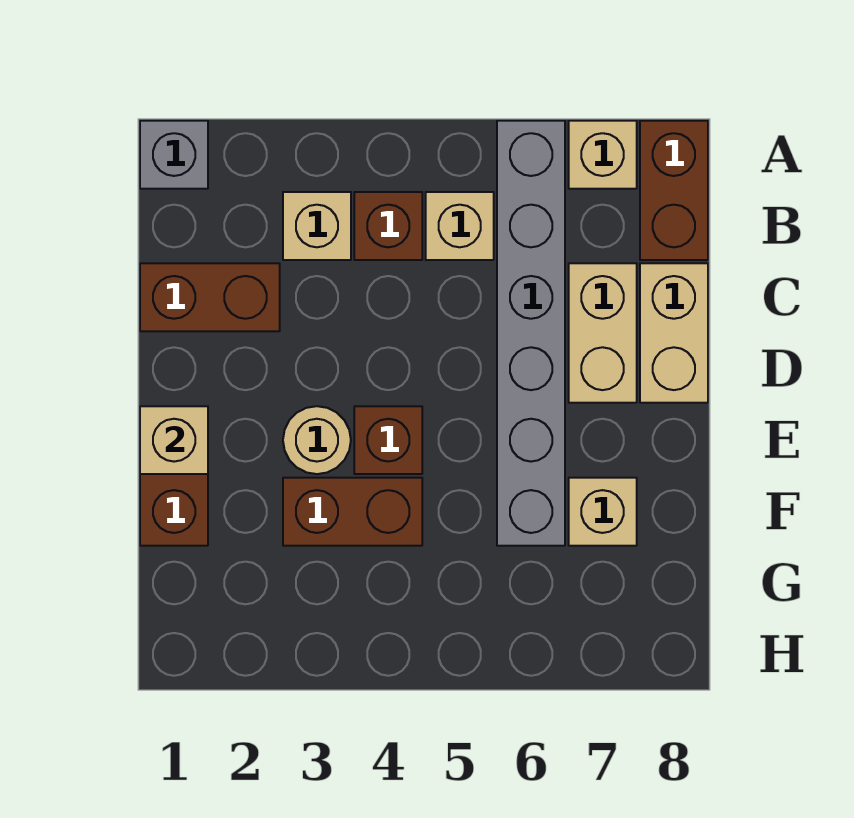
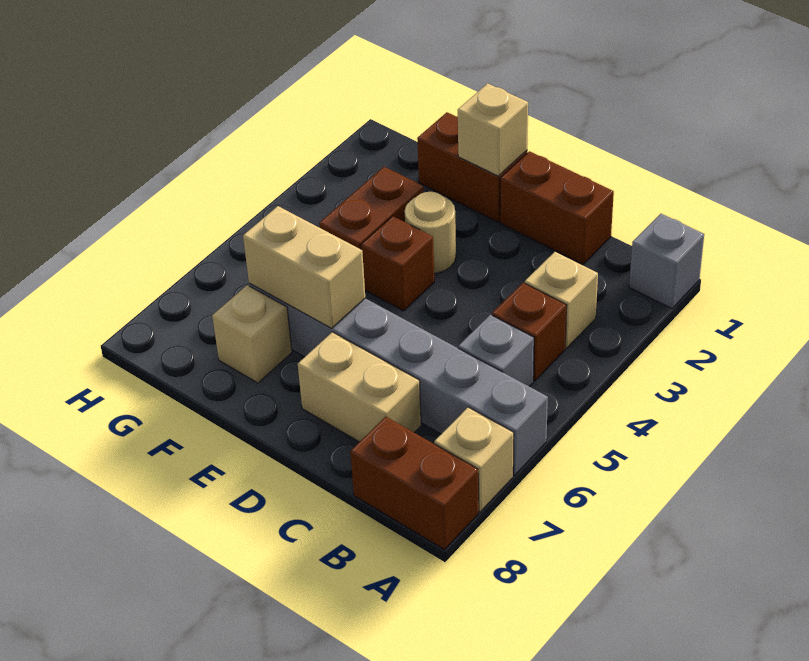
tan 1x1 brick [426,192,494,260] -> grey 1x1 brick [458,315,534,387]
brown 1x2 brick [140,263,280,331] -> brown 1x2 brick turned to [500,151,614,264]
tan 1x2 brick [640,263,708,403] -> tan 1x2 brick moved to [243,206,365,329]

